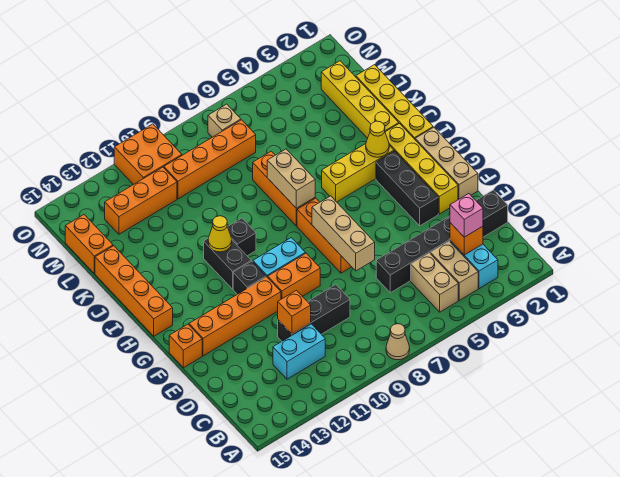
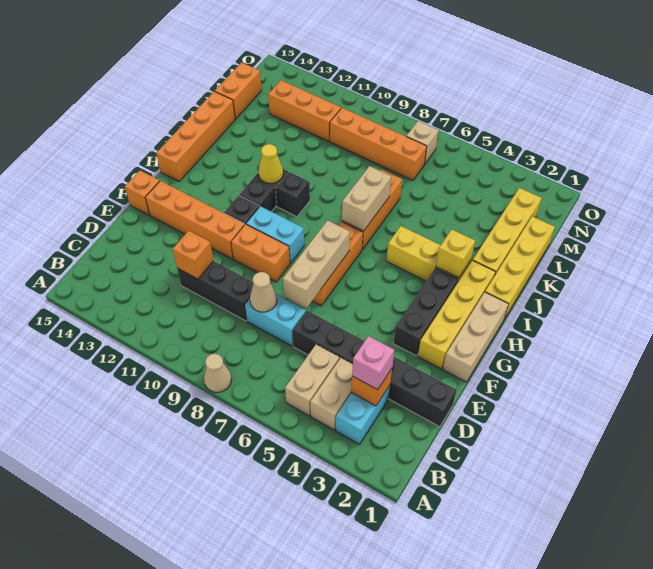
cyan 1x2 brick [273,324,325,379] -> cyan 1x2 brick moved to [245,294,306,346]
none -> tan 1x1 cone [250,272,277,312]
yellow 1x1 cone [366,121,389,157] -> yellow 1x1 brick [436,230,475,278]
orange 2x2 brick [114,124,182,185] -> none

